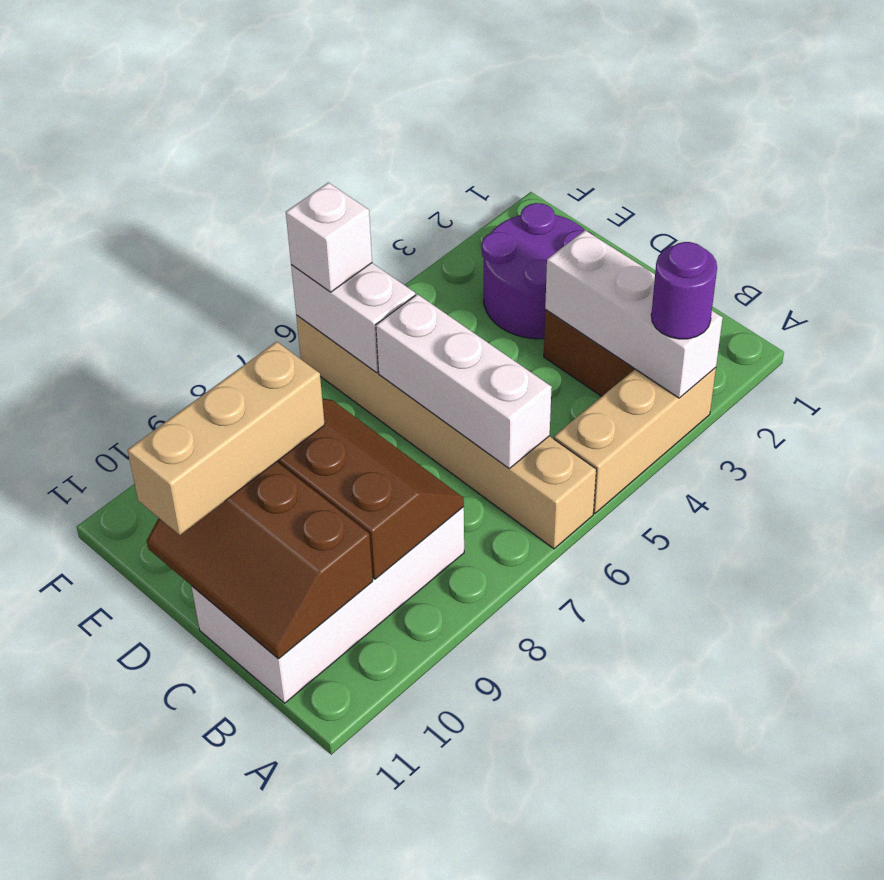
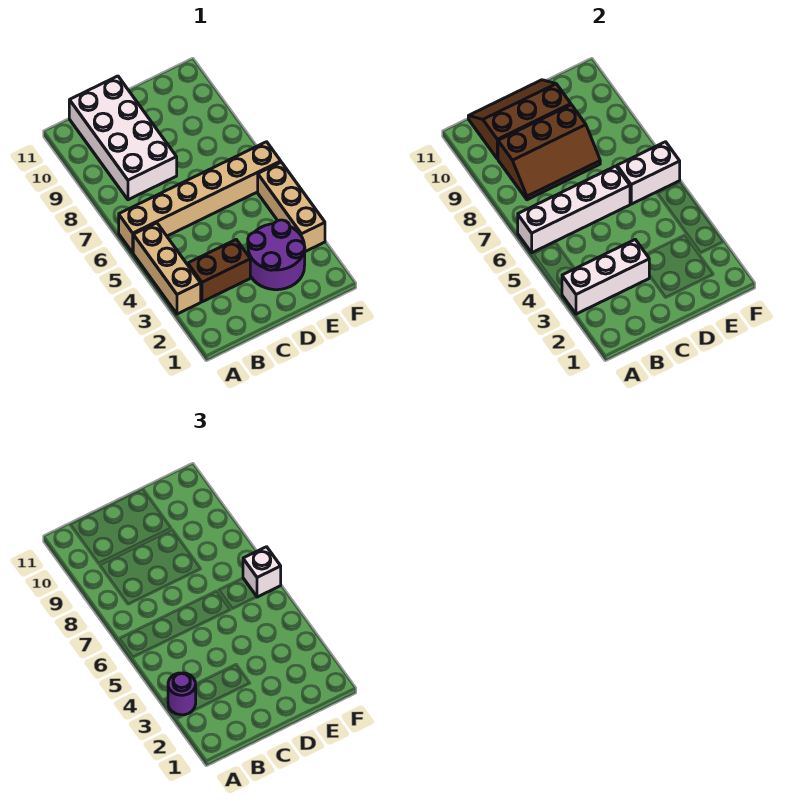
white 1x3 brick [376,294,552,468] -> white 1x4 brick [518,166,630,253]
tan 1x3 brick [128,342,325,535] -> tan 1x3 brick moved to [258,162,325,252]

